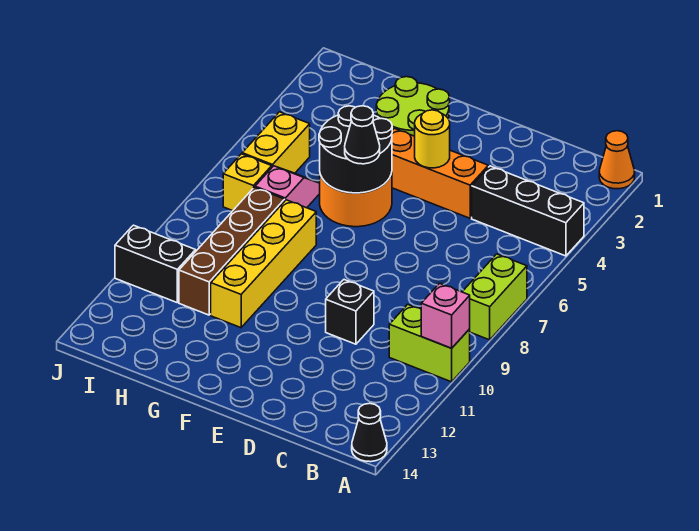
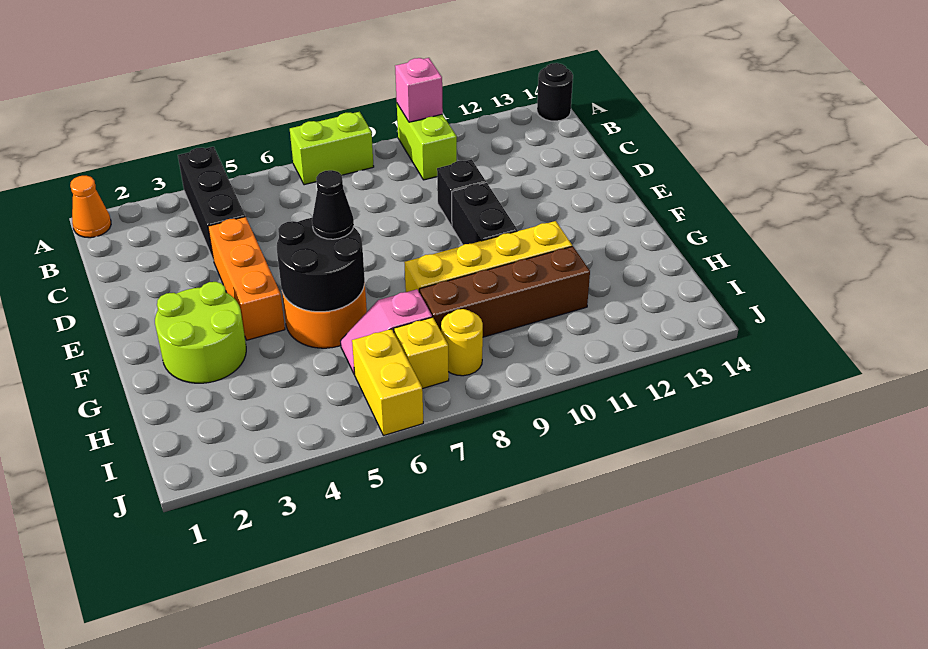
black 1x1 cone [352,403,387,462] -> black 1x1 round brick [537,63,573,121]
yellow 1x1 round brick [415,110,450,168] -> yellow 1x1 round brick moved to [441,309,483,376]
yellow 1x2 brick [242,112,310,173] -> yellow 1x2 brick turned to [352,329,423,436]
black 1x2 brick [115,225,196,302] -> black 1x2 brick moved to [452,183,518,245]

